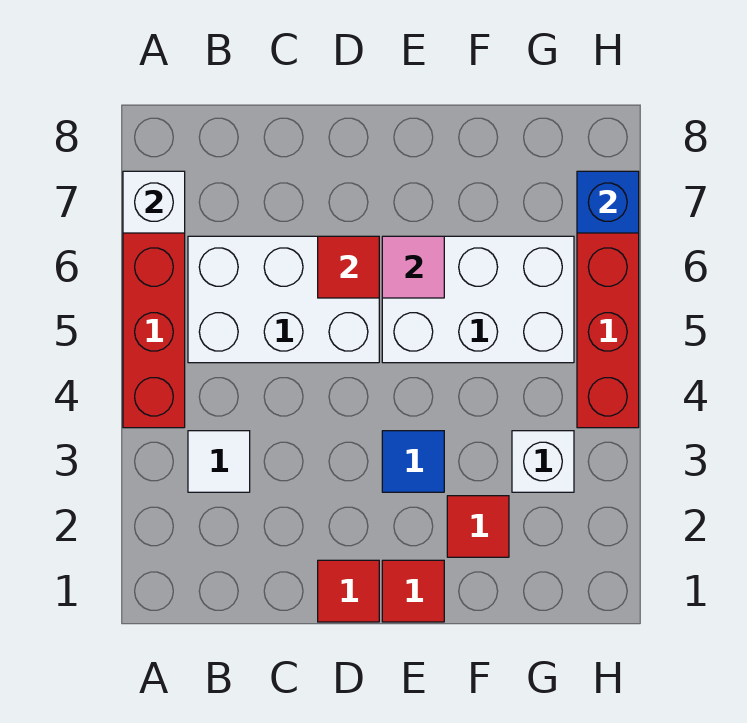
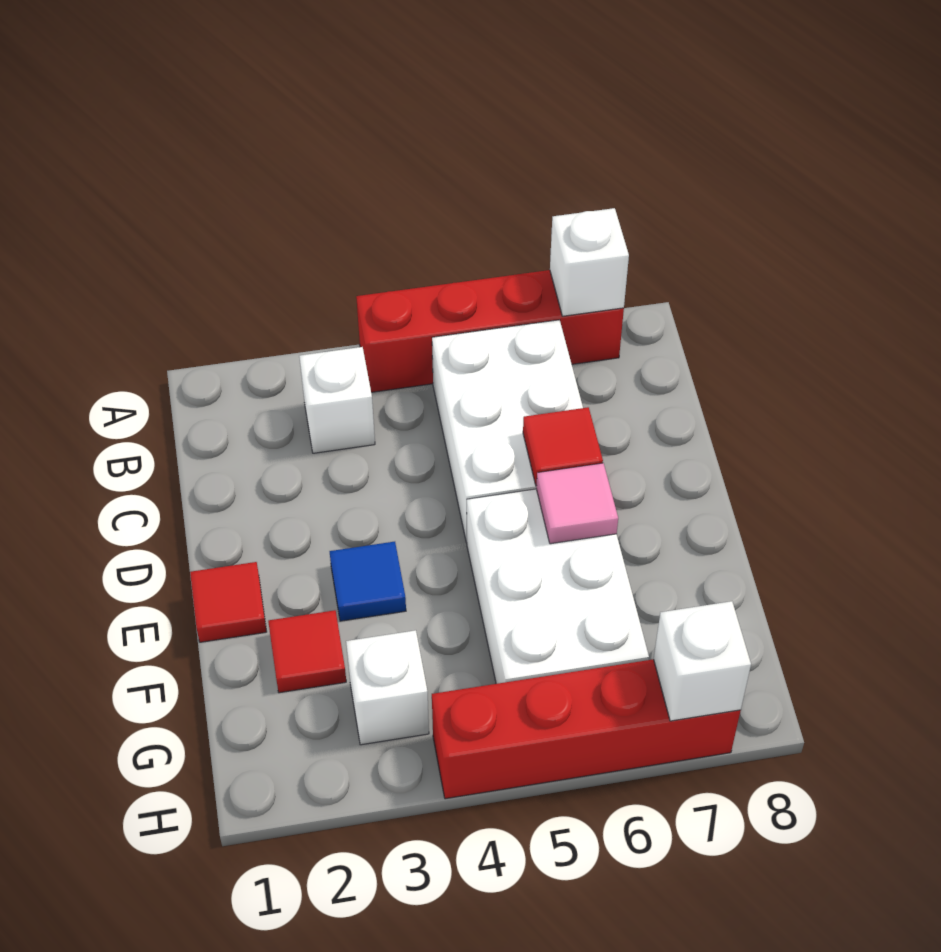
white 1x1 tile [188,431,250,492] -> white 1x1 brick [299,347,375,453]
red 1x1 tile [318,560,379,622] -> none
blue 1x1 brick [577,171,639,233] -> white 1x1 brick [654,601,751,721]

